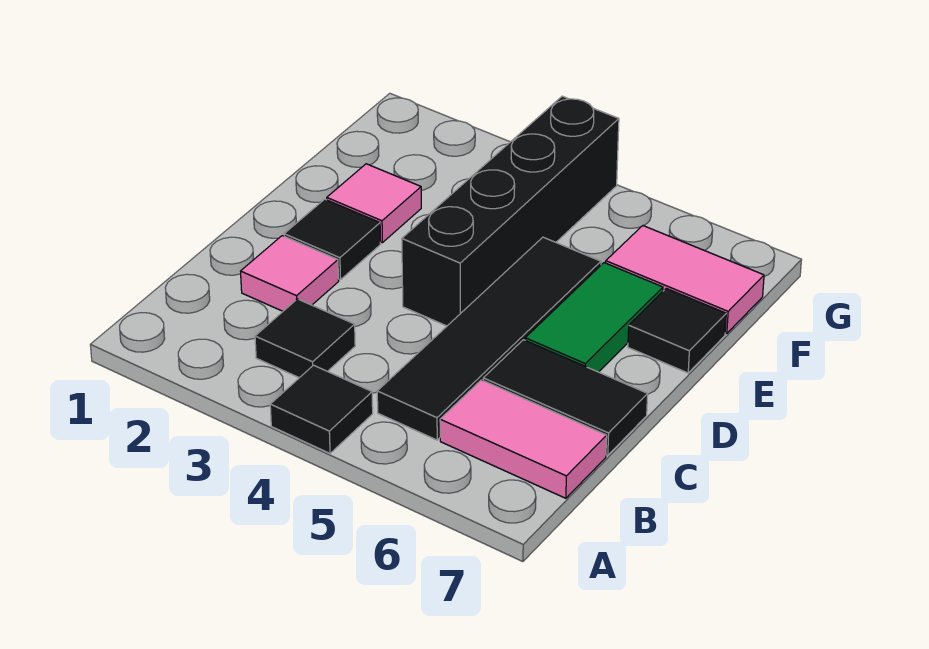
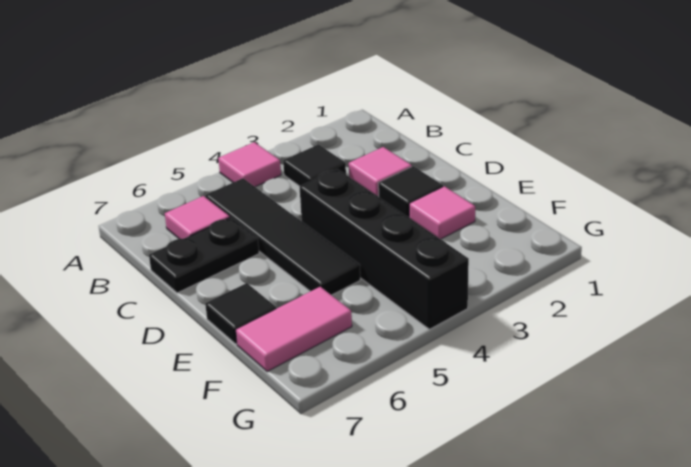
black 1x1 tile [270,365,373,453] -> pink 1x1 tile [218,142,281,187]
pink 1x2 tile [440,380,607,498] -> pink 1x1 tile [165,196,230,239]
black 1x2 tile [483,340,648,455] -> black 1x2 plate [149,217,259,293]
green 1x2 tile [525,263,663,372] -> none

